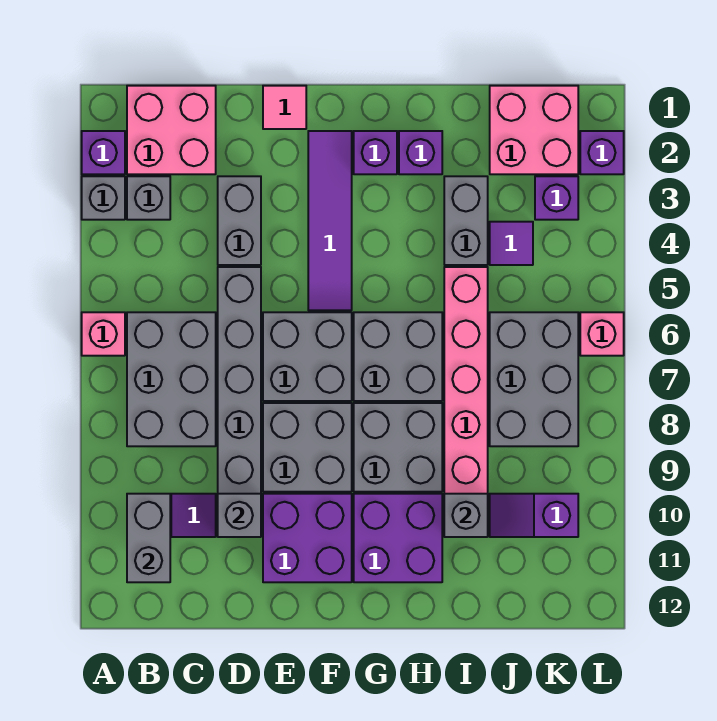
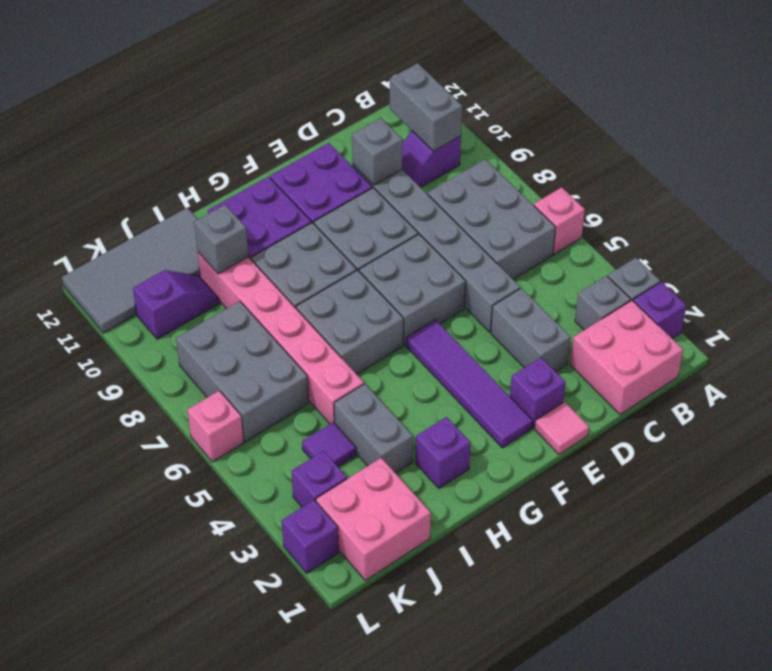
purple 1x1 brick [354,131,397,174] -> purple 1x1 brick moved to [510,358,566,428]
none -> grey 2x4 tile [62,208,200,333]

